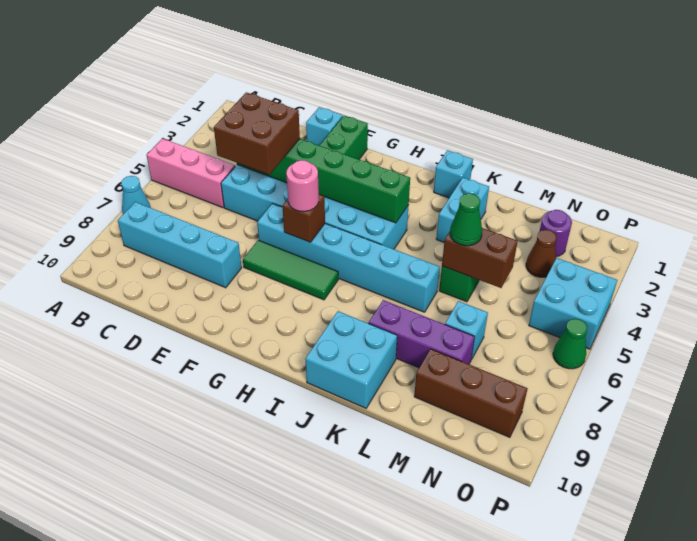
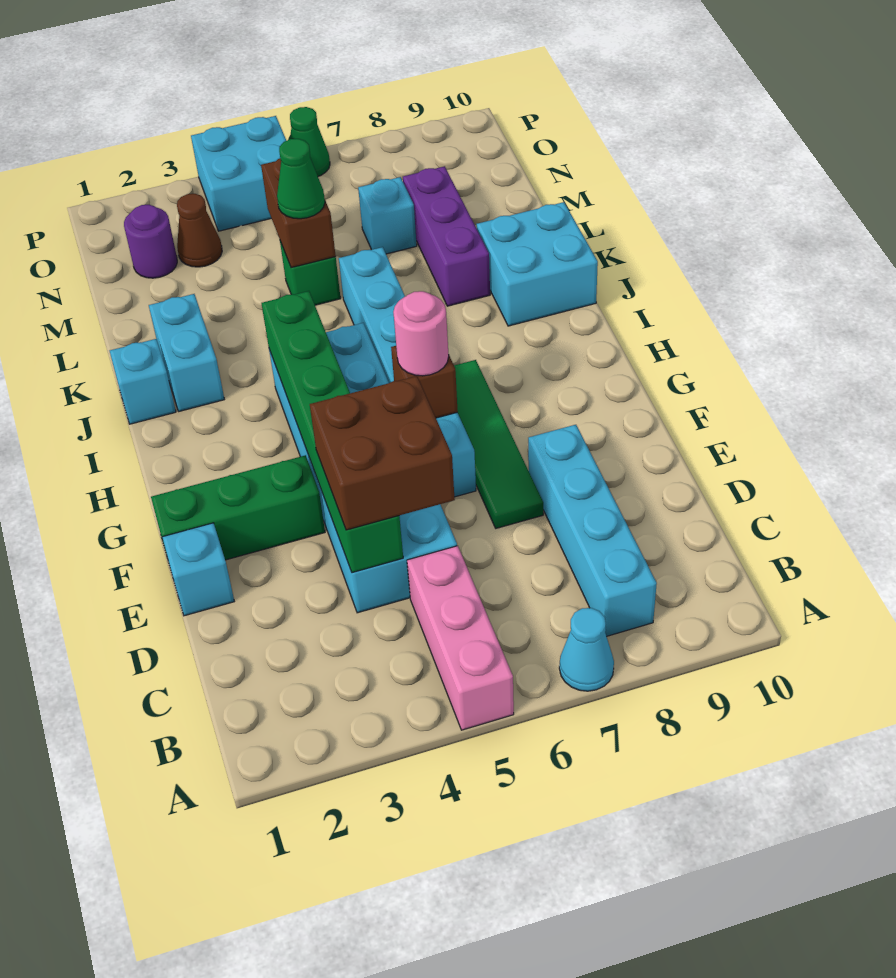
green 1x3 tile [243,240,338,300] -> green 1x4 tile [454,360,543,528]
cyan 1x2 brick [436,178,489,242] -> cyan 1x2 brick turned to [149,294,224,411]
brown 1x3 brick [414,349,528,437] -> none

